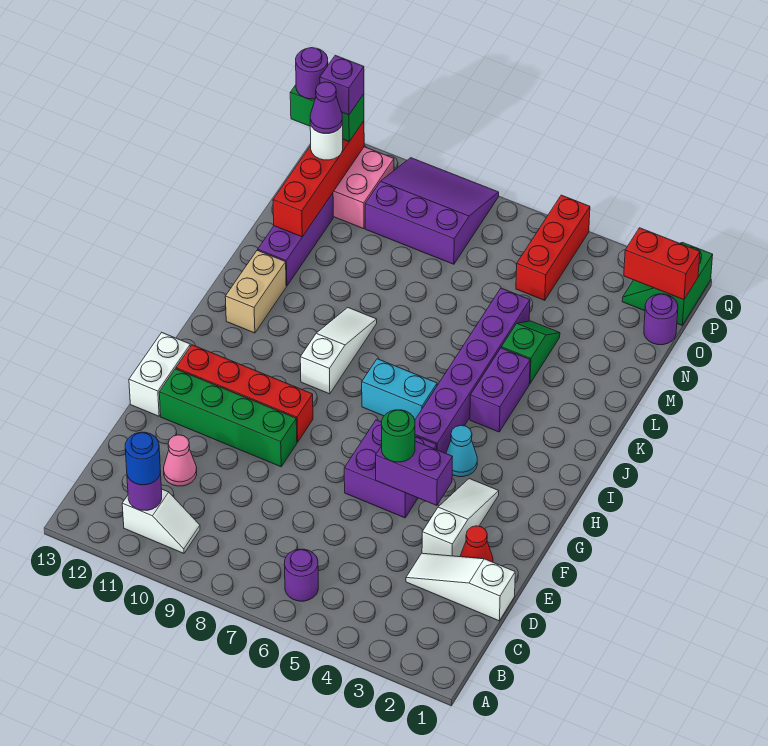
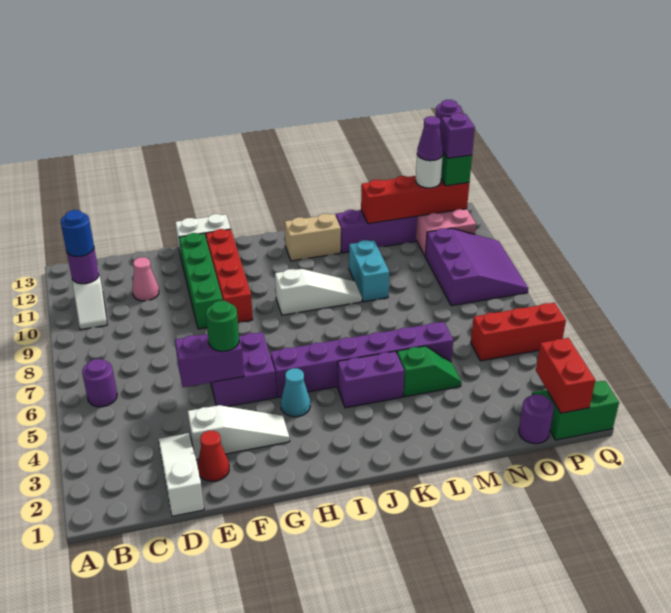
purple 1x2 brick [376,441,452,505] -> purple 1x2 brick turned to [175,334,244,387]
cyan 1x2 brick [362,359,437,420] -> cyan 1x2 brick moved to [349,240,389,302]

